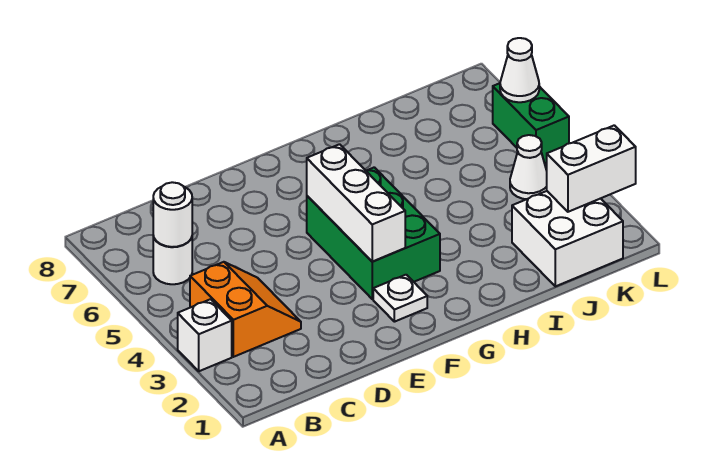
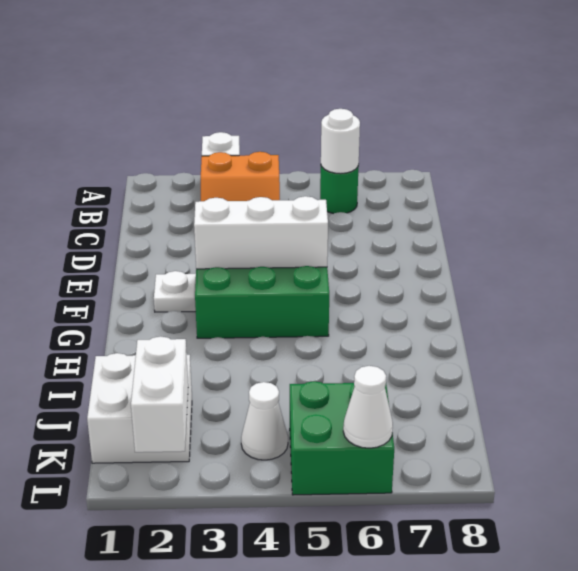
white 1x1 round brick [153,236,192,284] -> green 1x1 round brick [320,165,359,214]
green 1x2 brick [493,83,569,163] -> green 2x2 brick [290,381,394,495]

